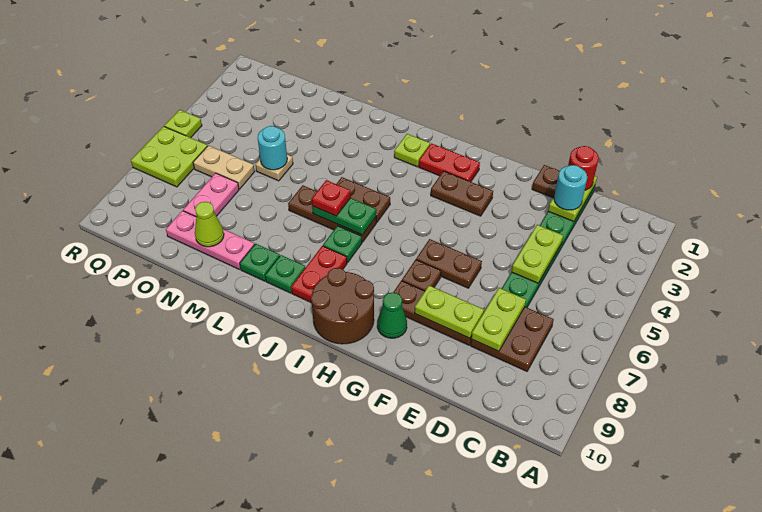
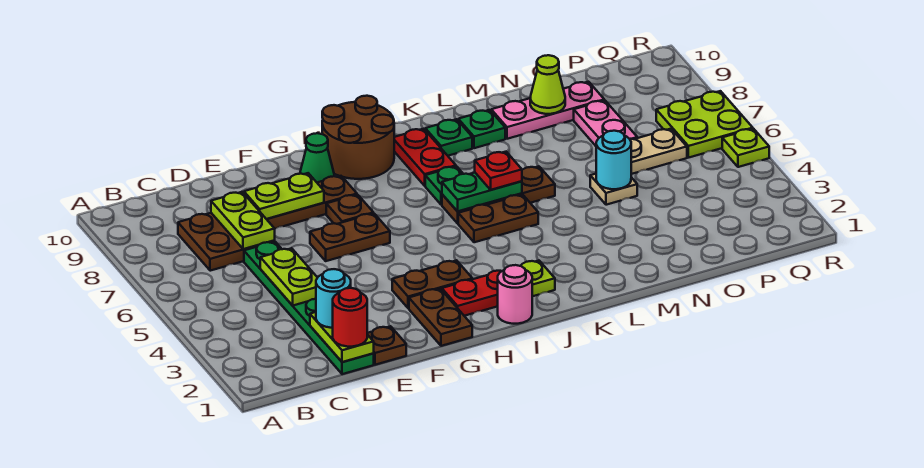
none -> brown 1x2 plate [409,289,472,346]
none -> pink 1x1 round brick [498,265,532,324]

